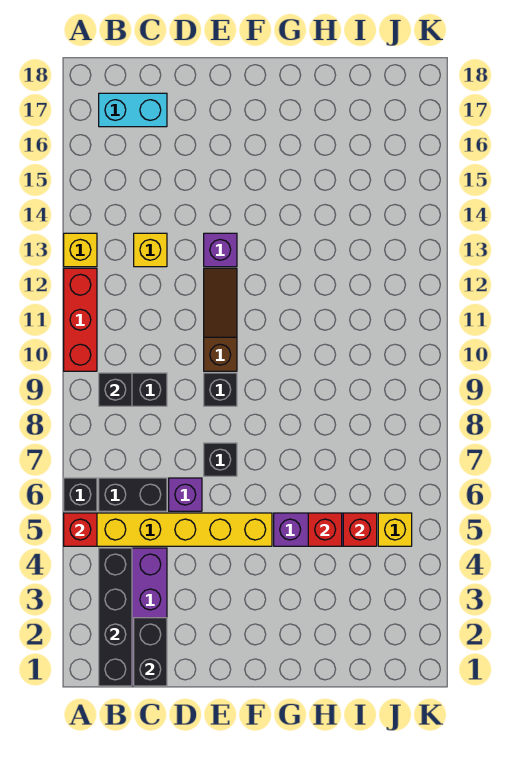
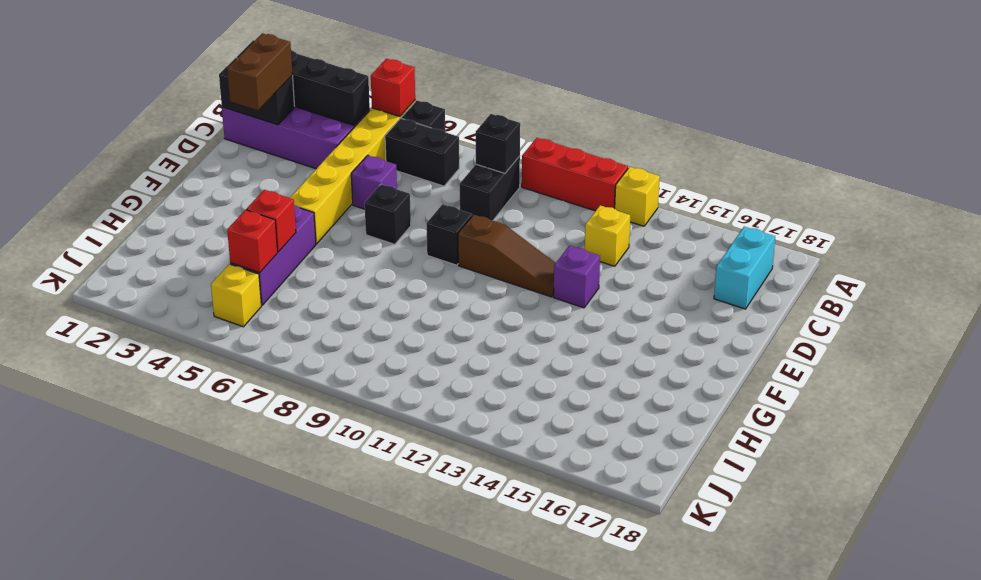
black 1x2 brick [99,478,167,511] -> black 1x2 brick turned to [385,118,459,186]
none -> brown 1x2 brick [227,33,292,110]

